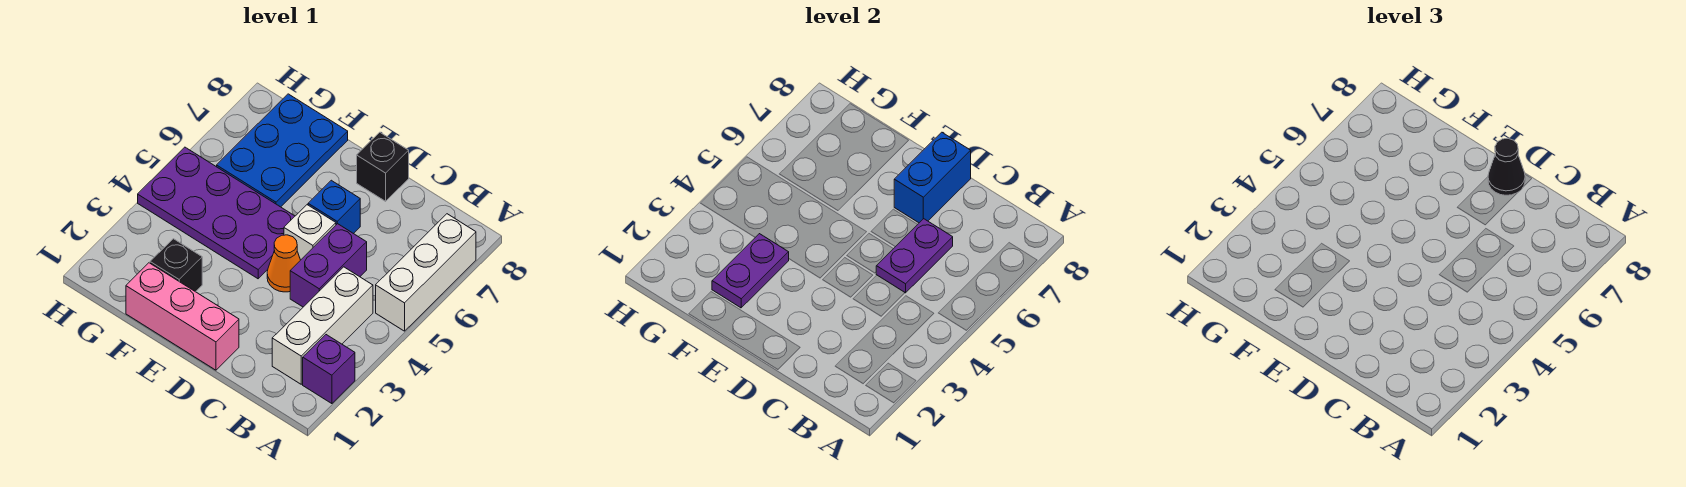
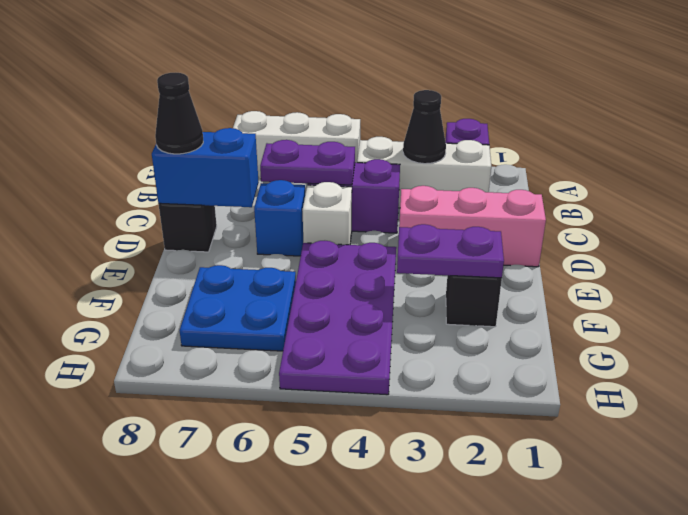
none -> black 1x1 cone [403,90,446,164]
pink 1x3 brick [126,263,239,370] -> pink 1x3 brick turned to [399,186,546,267]
orange 1x1 cone [267,235,300,292] -> none
blue 2x3 plate [217,94,348,207] -> blue 2x2 plate [180,265,296,351]

